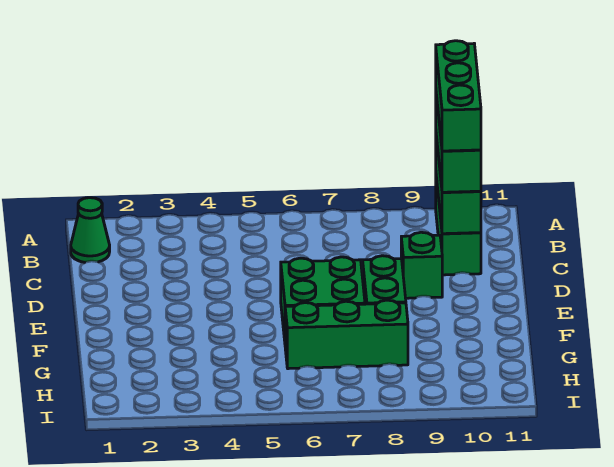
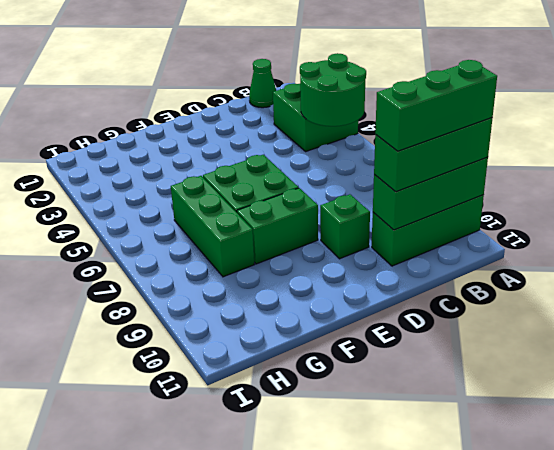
none -> green 2x2 brick [273,84,358,151]
none -> green 2x2 round brick [300,53,366,126]

